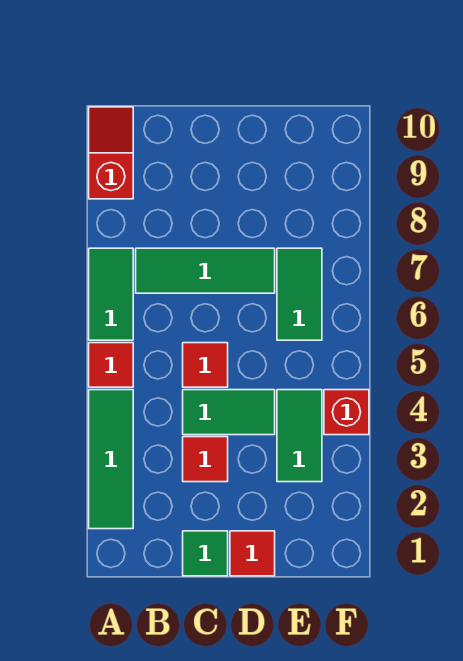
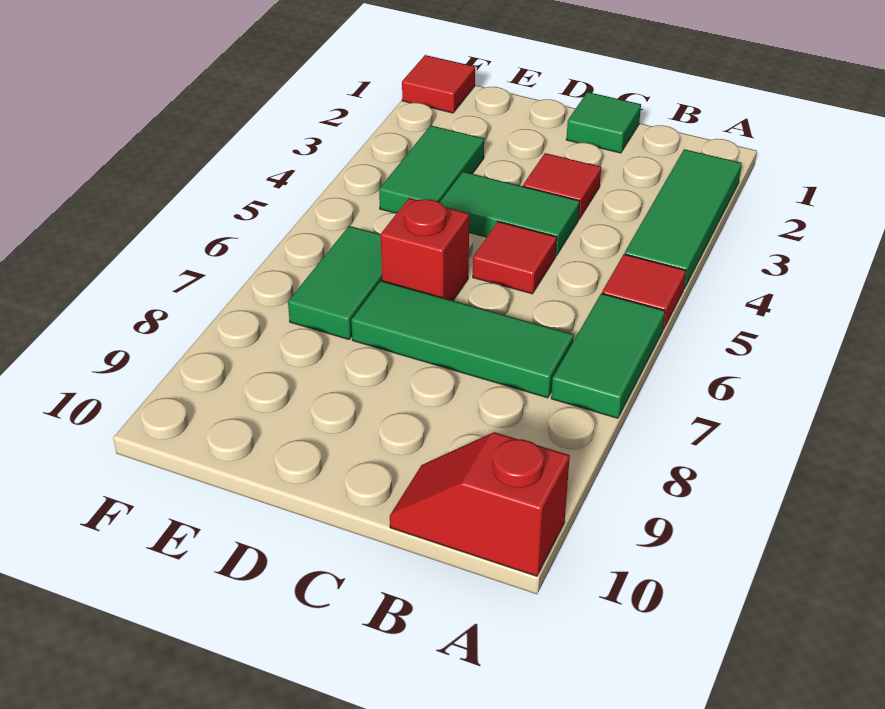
red 1x2 slope [89,107,133,199] -> red 1x2 slope turned to [390,432,570,576]
red 1x1 tile [230,531,275,576] -> red 1x1 tile moved to [402,55,475,113]
red 1x1 brick [324,390,369,435] -> red 1x1 brick moved to [381,198,469,301]

